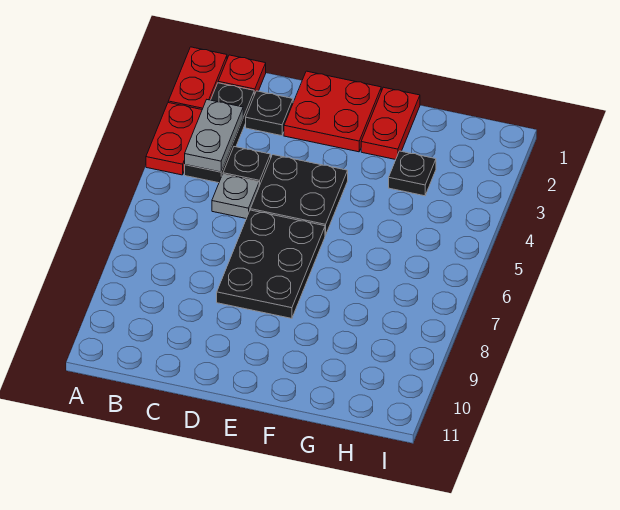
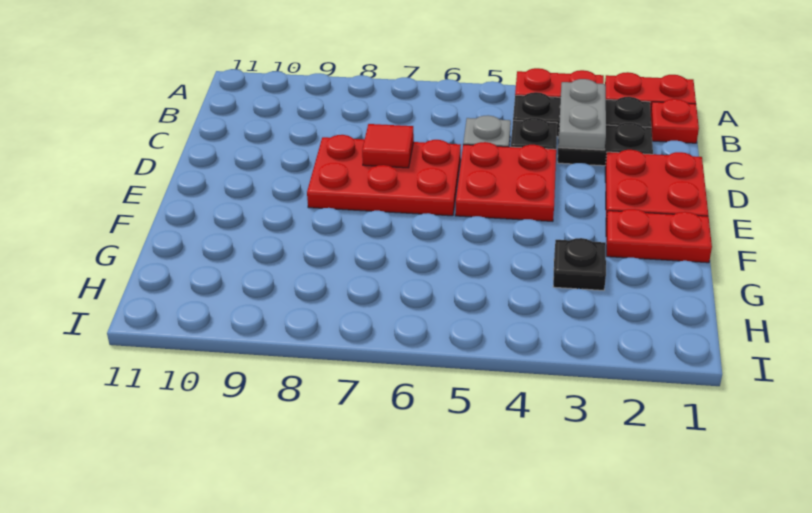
grey 1x2 plate [185,100,243,172] -> grey 1x2 plate turned to [559,79,606,150]
black 1x1 plate [246,91,293,136] -> black 1x2 plate [558,123,653,166]
black 2x2 plate [250,155,348,235] -> red 2x2 plate [455,142,556,221]
black 2x3 plate [217,210,325,318] -> red 2x3 plate [307,135,461,216]
none -> red 1x1 tile [362,124,414,168]

